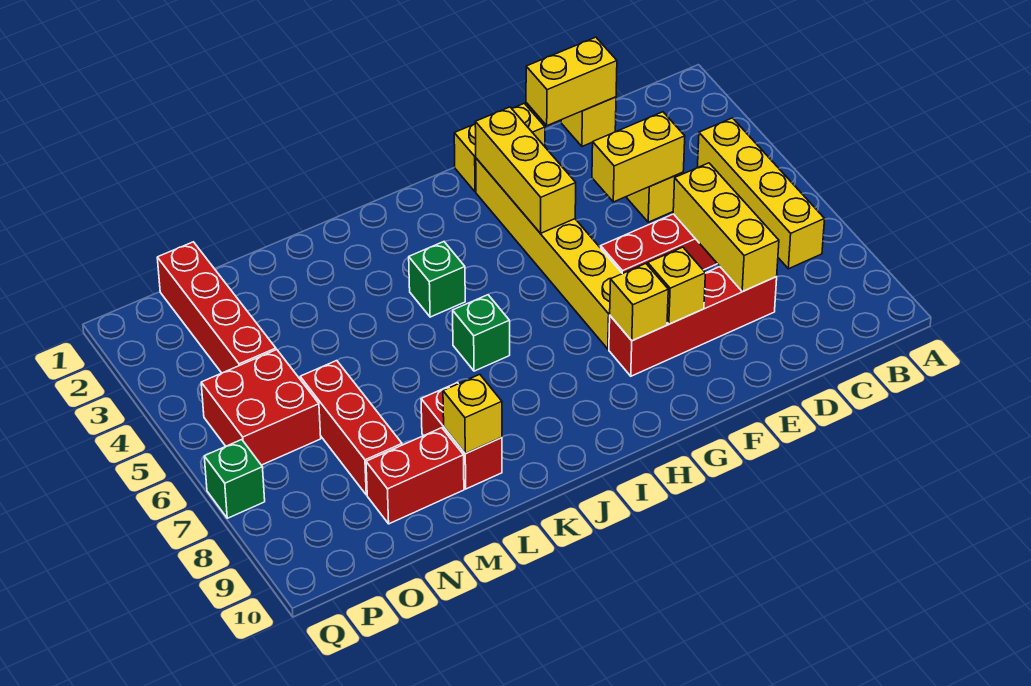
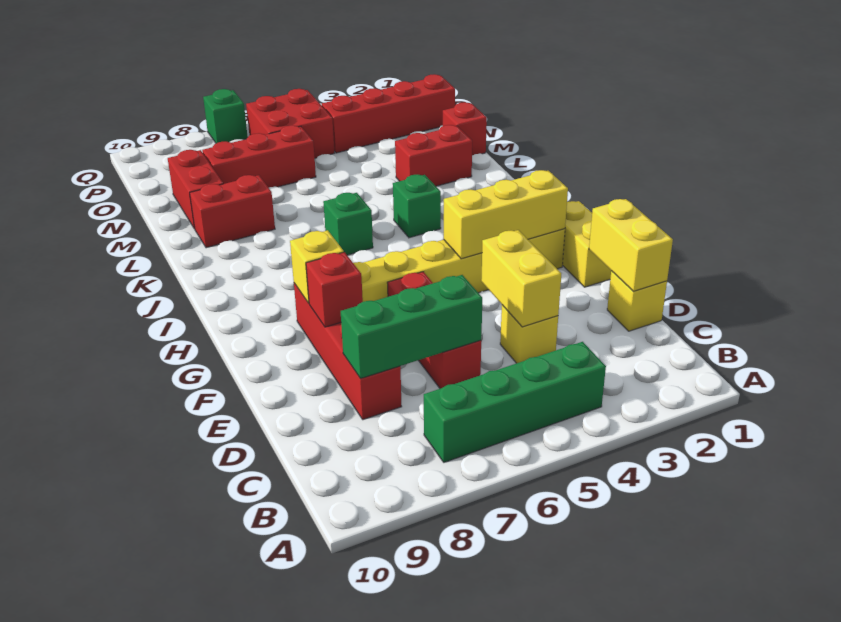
yellow 1x4 brick [698,118,825,269] -> green 1x4 brick [424,342,606,462]
yellow 1x3 brick [673,163,779,292] -> green 1x3 brick [341,275,482,379]
yellow 1x1 brick [648,247,705,324] -> red 1x1 brick [306,252,363,327]
none -> red 1x2 brick [395,125,472,186]
yellow 1x1 brick [443,374,502,454] -> none
none -> red 1x1 brick [443,102,487,155]

